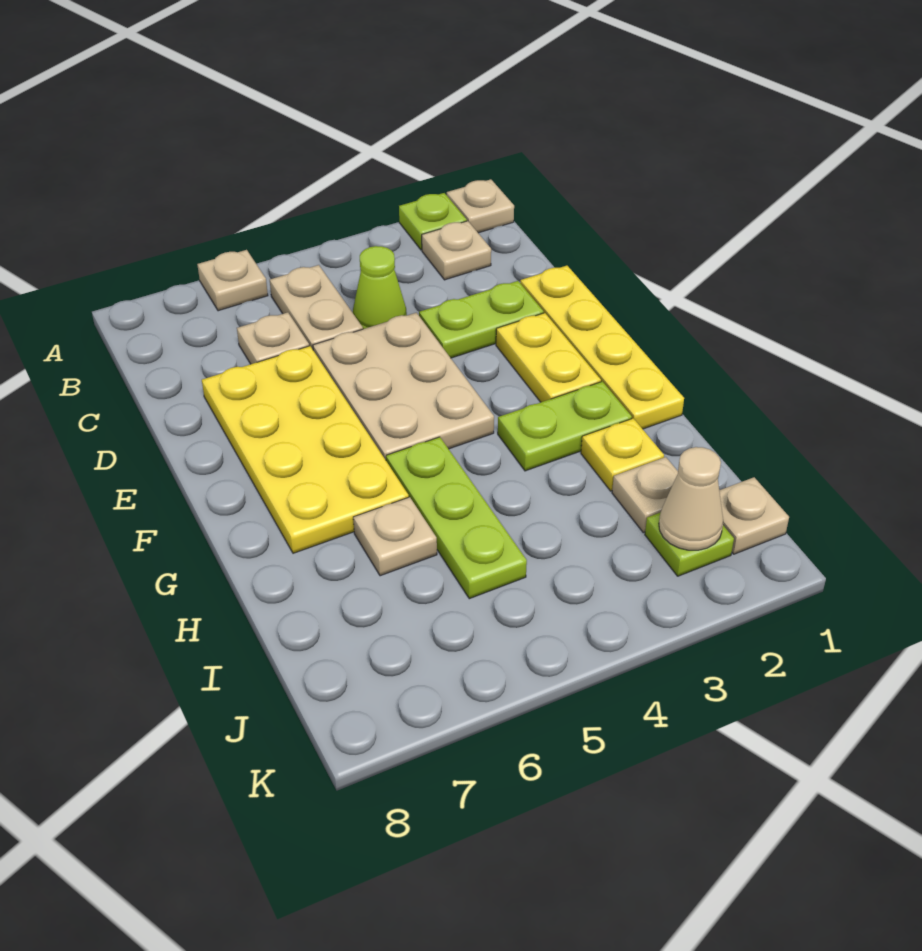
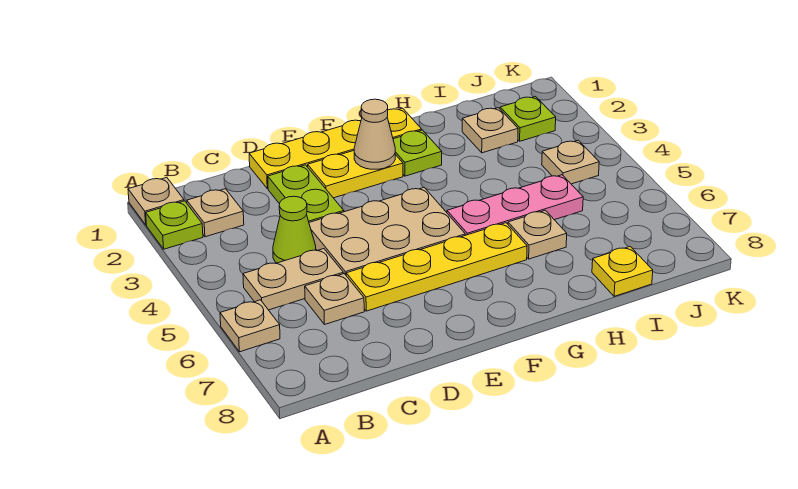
yellow 2x4 plate [202,346,409,553] -> yellow 1x4 plate [346,223,527,311]
lime 1x2 plate [498,381,632,471] -> lime 1x1 plate [393,130,442,176]
lime 1x3 plate [386,437,527,599] -> pink 1x3 plate [447,175,583,235]
yellow 1x1 plate [581,418,664,491] -> yellow 1x1 plate moved to [592,247,653,296]
tan 1x1 plate [719,477,789,554] -> tan 1x1 plate moved to [542,140,599,184]
tan 1x1 cone [659,447,723,550] -> tan 1x1 cone moved to [354,99,395,169]

